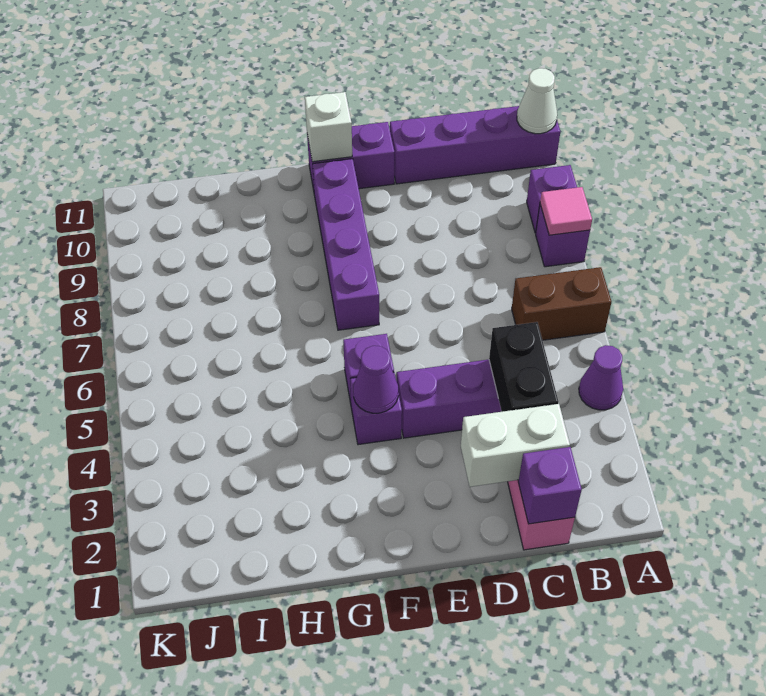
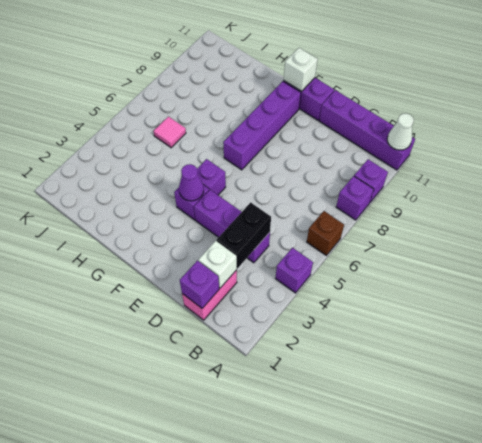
purple 1x1 cone [579,345,623,410] -> purple 1x1 brick [276,248,313,293]
brown 1x2 brick [512,267,611,340] -> brown 1x1 brick [307,211,344,255]
pink 1x1 tile [540,187,592,235] -> pink 1x1 tile moved to [153,117,186,148]
white 1x2 brick [461,404,570,487] -> white 1x1 brick [198,241,237,288]

